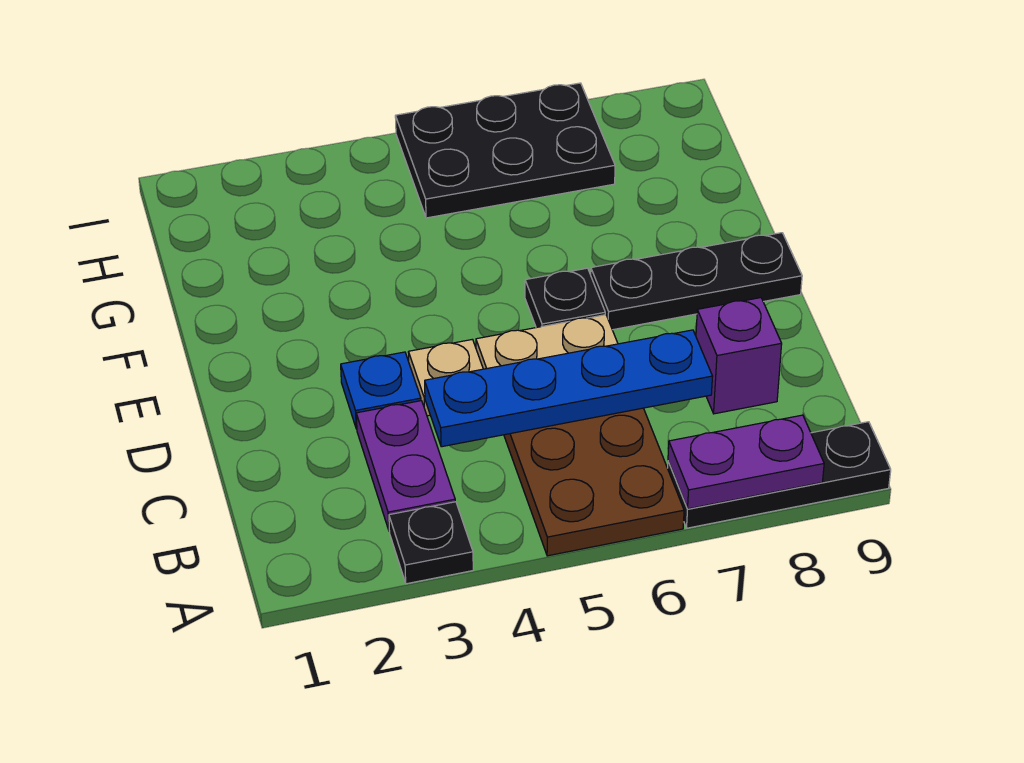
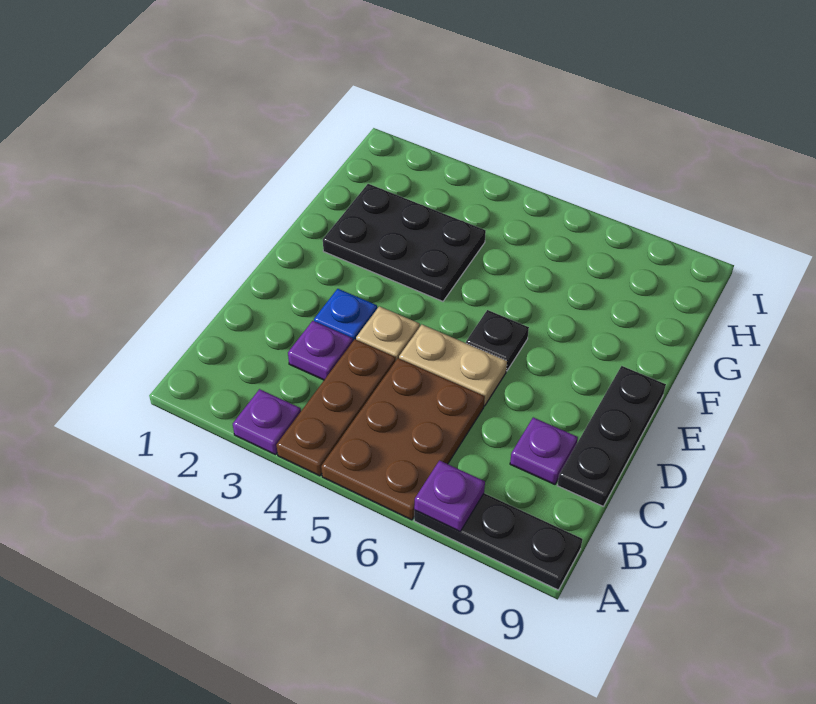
black 1x1 plate [389,502,473,584] -> purple 1x1 plate [233,389,301,455]
none -> brown 1x3 plate [276,339,396,476]
purple 1x2 plate [668,415,824,509] -> purple 1x1 plate [414,461,485,532]
purple 1x2 plate [356,401,455,530] -> purple 1x1 plate [288,321,353,380]
blue 1x4 plate [425,330,713,447] -> none
purple 1x1 brick [696,298,782,414] -> purple 1x1 plate [510,417,578,484]
black 1x3 plate [591,233,802,330] -> black 1x3 plate turned to [557,366,666,506]
black 2x3 plate [395,83,615,218] -> black 2x3 plate moved to [323,184,486,301]

